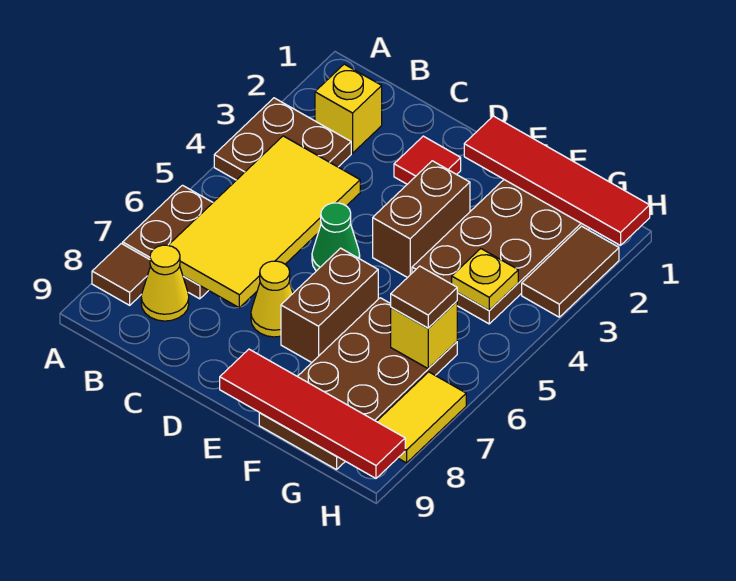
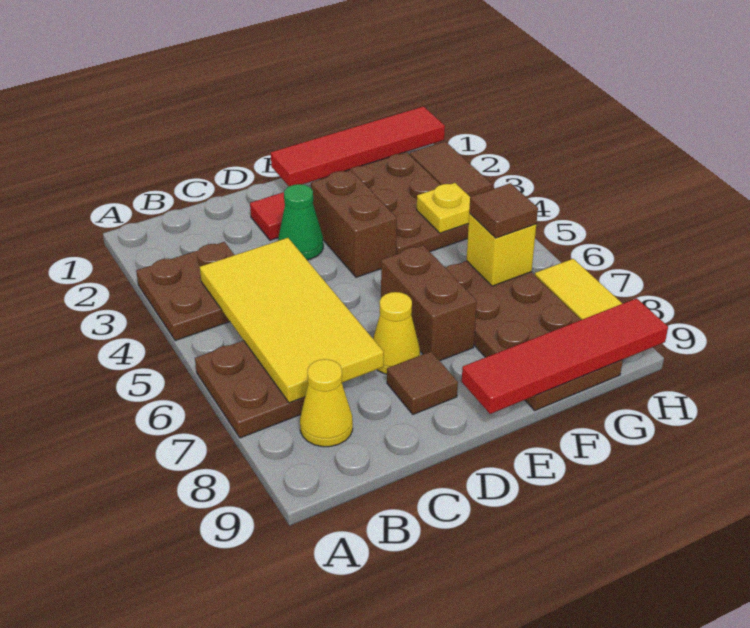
brown 1x1 tile [92,244,150,305] -> brown 1x1 tile moved to [387,352,458,414]
yellow 1x1 brick [315,64,382,153] -> none
green 1x1 cone [312,203,360,271] -> green 1x1 cone moved to [278,184,323,260]

